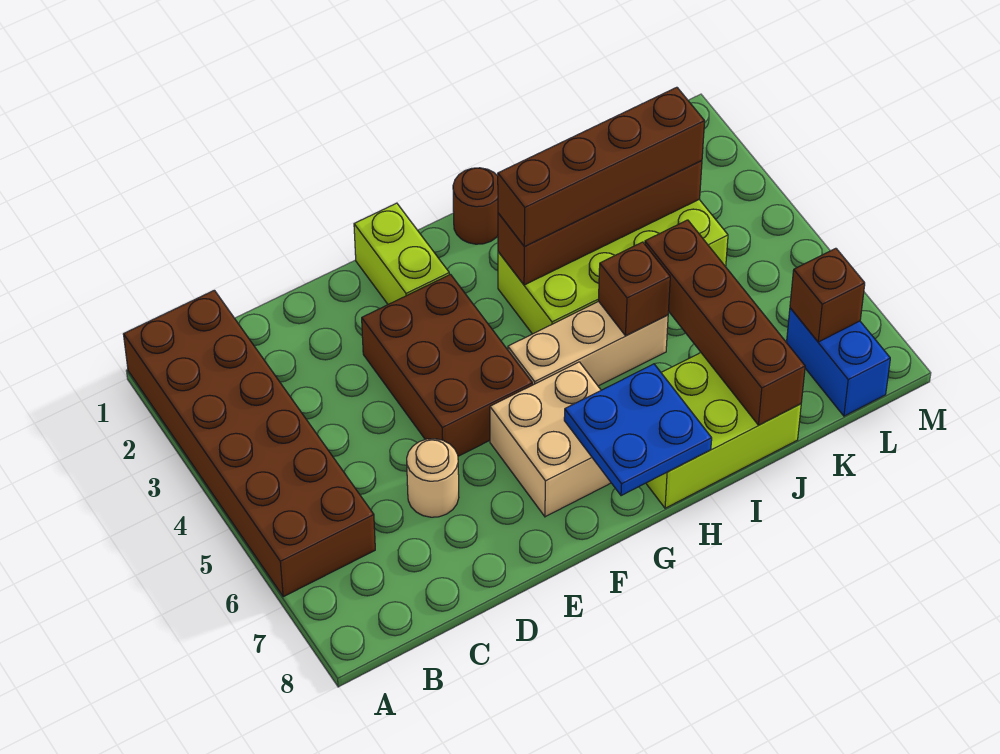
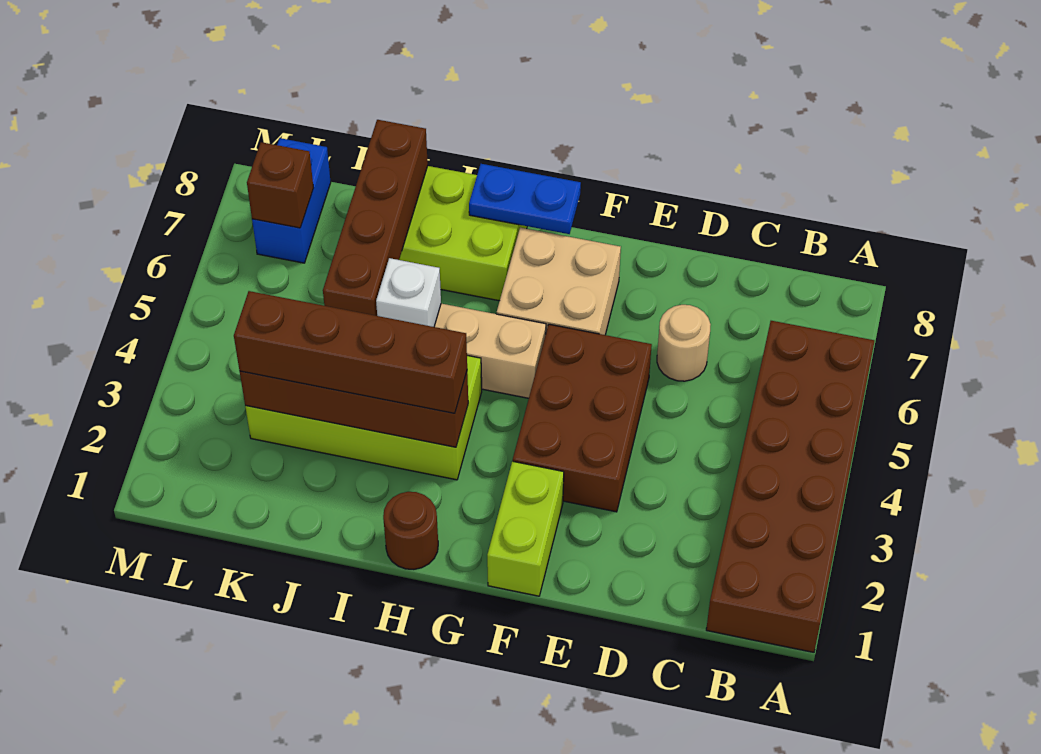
blue 2x2 plate [564,364,712,496] -> blue 1x2 plate [469,164,581,234]
brown 1x1 brick [598,242,670,336] -> white 1x1 brick [376,258,441,327]

